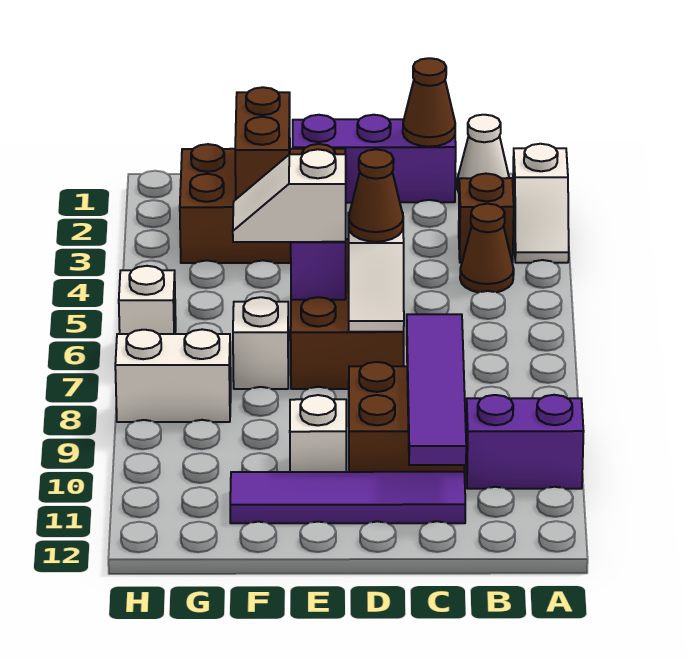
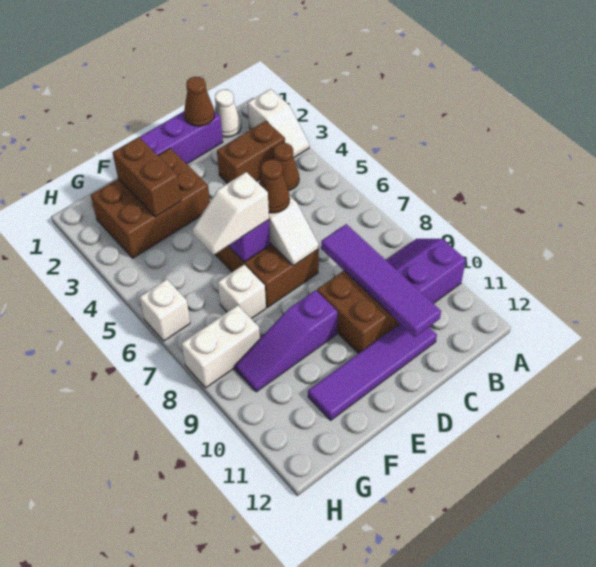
brown 1x1 brick [459,174,514,263] -> brown 1x2 brick [217,121,285,183]
none -> purple 1x3 slope [235,290,338,392]
white 1x1 brick [290,395,346,472] -> none

